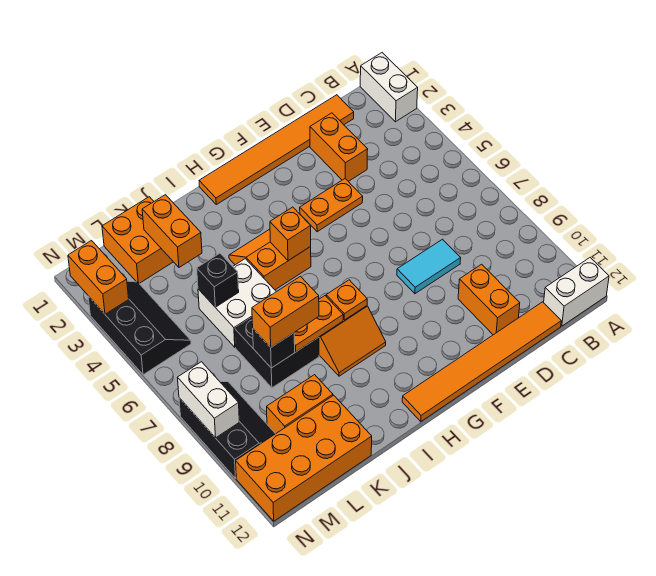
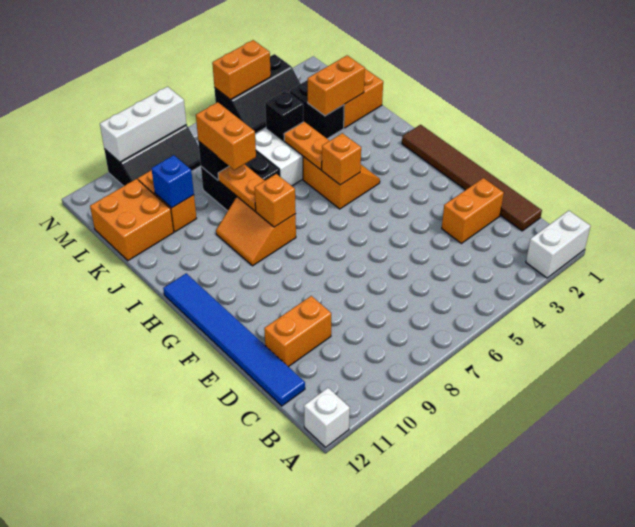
white 1x2 brick [544,258,609,326] -> white 1x1 brick [304,388,350,447]
orange 1x6 tile [199,95,354,205] -> brown 1x6 tile [402,125,542,231]
orange 1x6 tile [402,302,561,422] -> blue 1x6 tile [163,273,305,406]
cyan 1x2 tile [397,239,461,294] -> none
orange 1x2 plate [300,179,363,232] -> orange 1x2 plate moved to [284,122,329,170]
orange 1x1 plate [326,280,367,320] -> orange 1x1 brick [254,174,296,227]
none -> black 1x2 brick [290,80,344,139]
none -> blue 1x1 brick [151,155,194,208]
orange 2x4 brick [236,395,372,521] -> orange 2x2 brick [90,179,174,261]
orange 1x2 brick [68,241,129,314] -> orange 1x2 brick moved to [212,40,271,99]
white 1x2 brick [178,362,239,438] -> white 1x3 brick [100,87,186,162]

